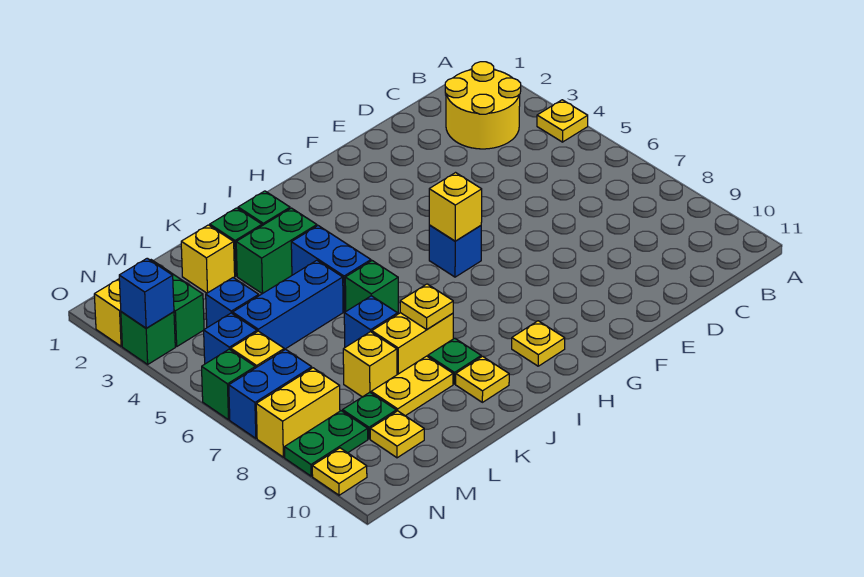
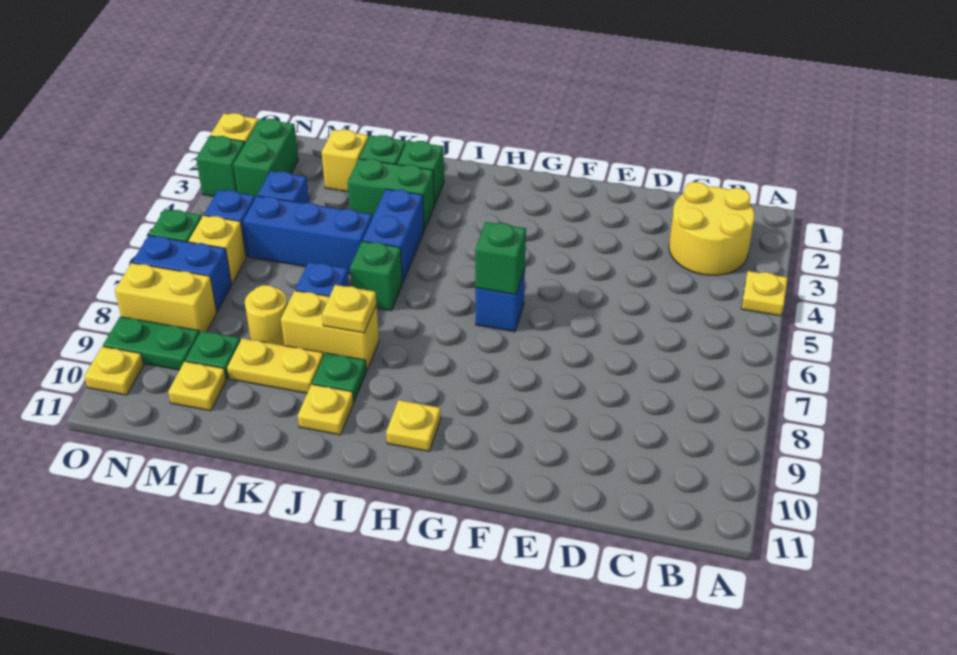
yellow 1x1 brick [429,173,482,241] -> green 1x1 brick [475,222,526,294]
yellow 1x1 brick [343,332,397,397] -> yellow 1x1 round brick [245,285,287,345]
blue 1x1 brick [119,258,174,328] -> none

